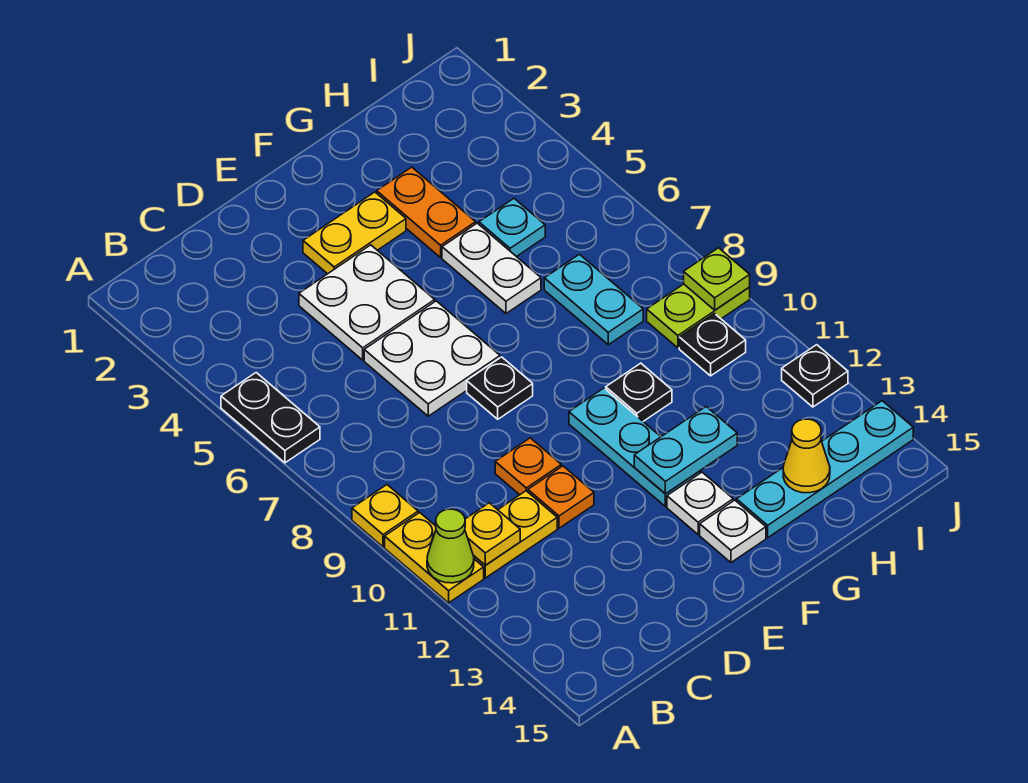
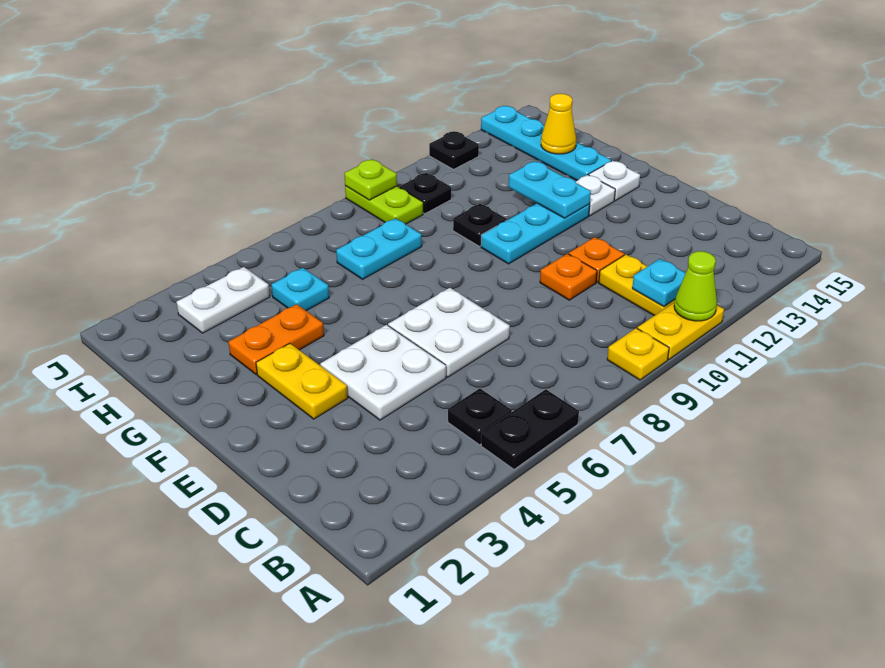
yellow 1x1 plate [465,503,520,565] -> cyan 1x1 plate [632,259,686,307]
black 1x1 plate [467,357,533,419] -> black 1x1 plate moved to [448,388,512,445]
white 1x2 plate [442,223,541,313] -> white 1x2 plate moved to [177,267,270,333]

